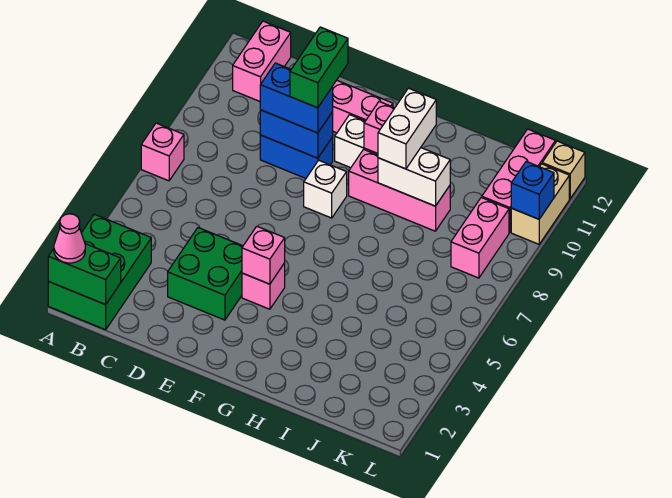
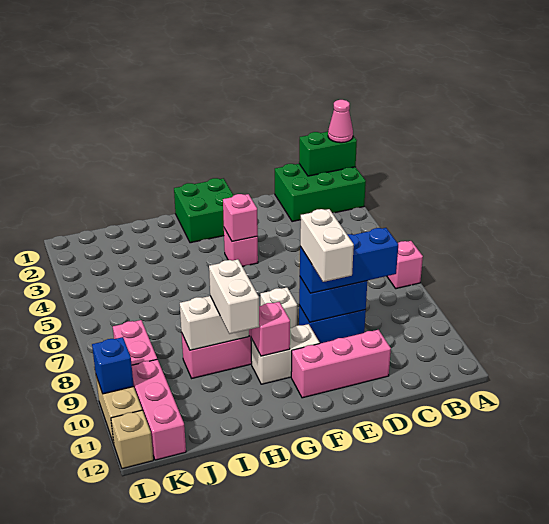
green 2x3 brick [48,214,151,330] -> green 2x3 brick turned to [275,164,366,222]
pink 1x2 brick [233,21,291,101] -> none
green 2x2 brick [168,228,243,320] -> green 2x2 brick moved to [174,178,234,243]
blue 1x2 brick [260,63,333,133] -> blue 1x3 brick [300,228,398,293]
green 1x2 brick [290,27,348,108] -> white 1x2 brick [300,209,354,282]

